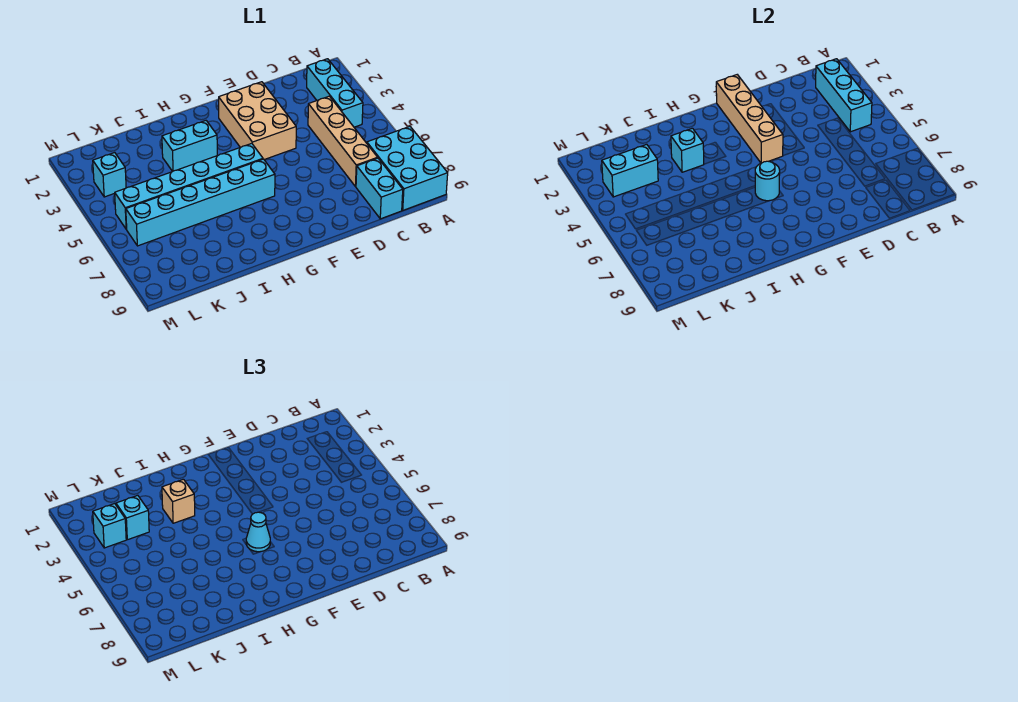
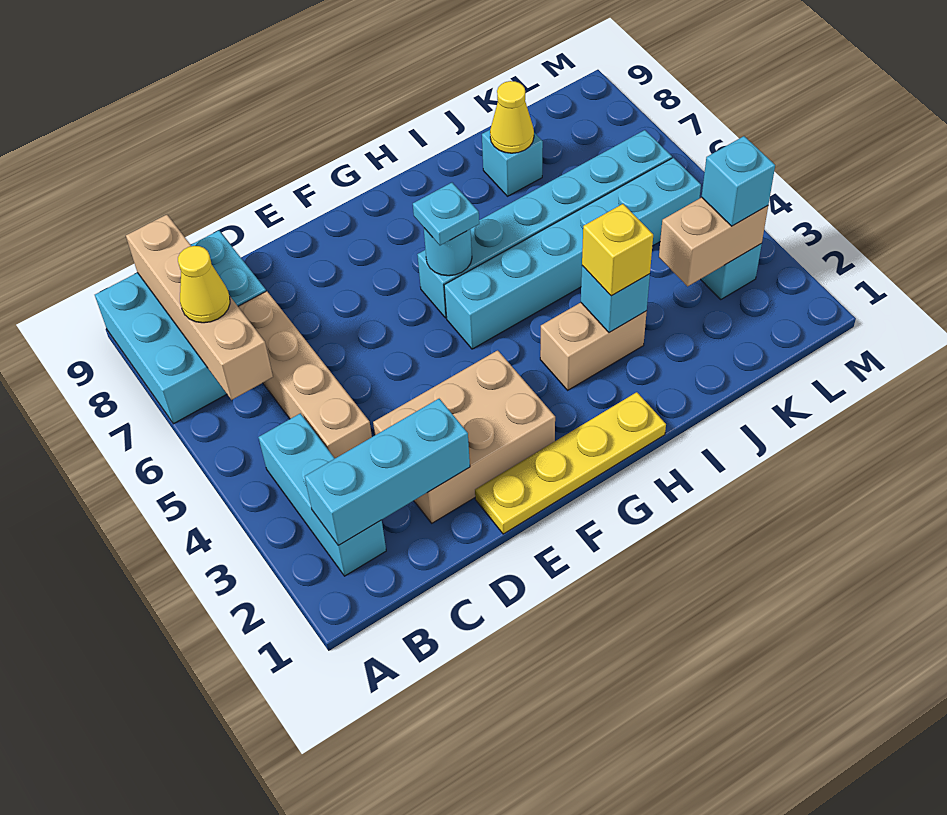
cyan 1x3 brick [816,59,872,132] -> cyan 1x3 brick turned to [305,399,470,546]
none -> yellow 1x1 cone [178,246,230,323]
none -> yellow 1x4 plate [475,392,666,534]
tan 2x3 brick [219,82,296,160] -> tan 2x3 brick turned to [373,350,555,523]
tan 1x4 brick [716,75,783,163] -> tan 1x4 brick moved to [126,215,273,400]
cyan 1x1 cone [246,512,270,552] -> cyan 1x1 plate [413,183,479,245]
cyan 1x2 brick [162,121,217,172] -> tan 1x2 brick [540,303,647,390]
tan 1x1 brick [162,479,195,523] -> yellow 1x1 brick [582,204,653,296]
none -> yellow 1x1 cone [490,81,534,153]
cyan 1x2 brick [602,144,658,197] -> tan 1x2 brick [659,197,768,286]
cyan 1x1 brick [116,495,149,540] -> cyan 1x1 brick moved to [482,130,543,196]

